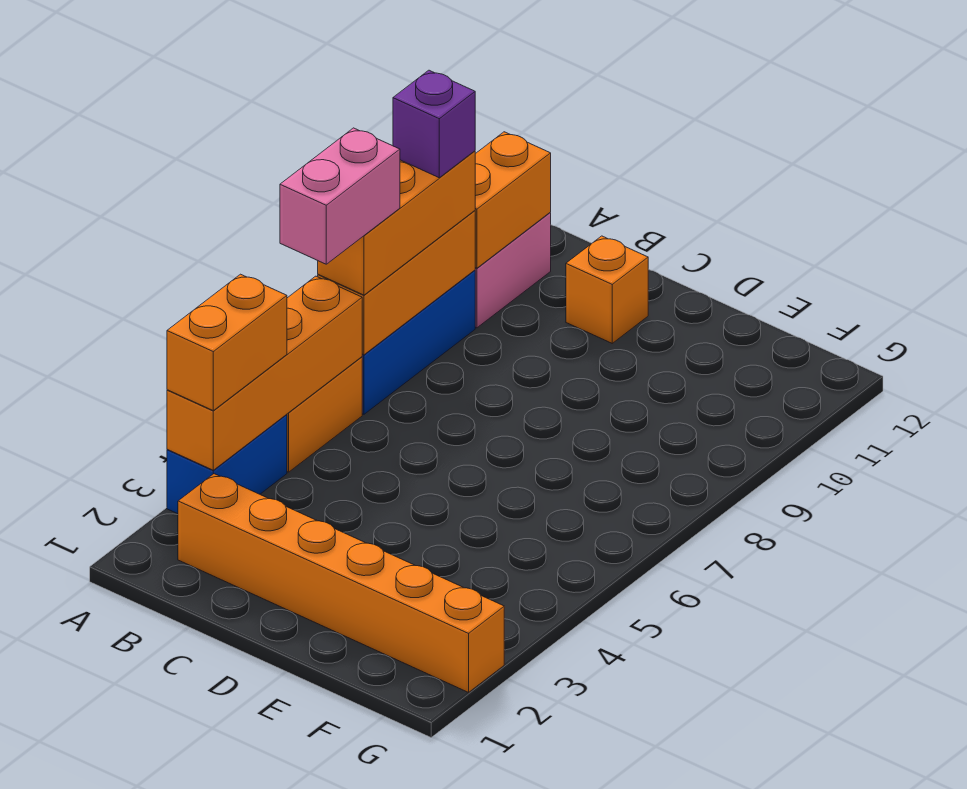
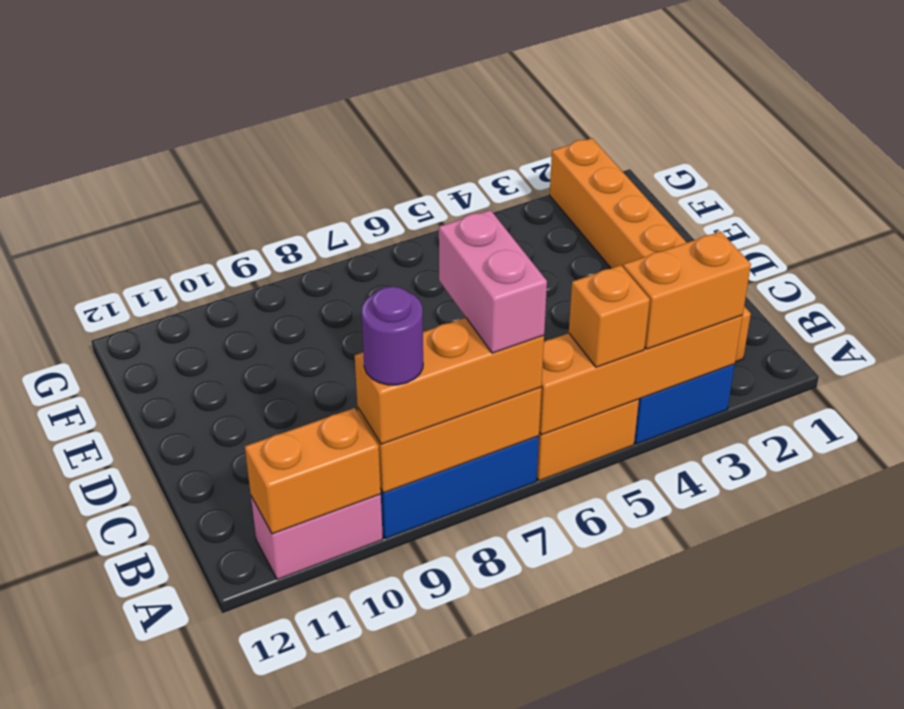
pink 1x2 brick [280,128,400,264] -> pink 1x2 brick turned to [439,210,547,353]
purple 1x1 brick [393,70,475,178] -> purple 1x1 round brick [361,287,423,385]
orange 1x1 brick [566,236,648,343] -> orange 1x1 brick moved to [569,265,650,367]

